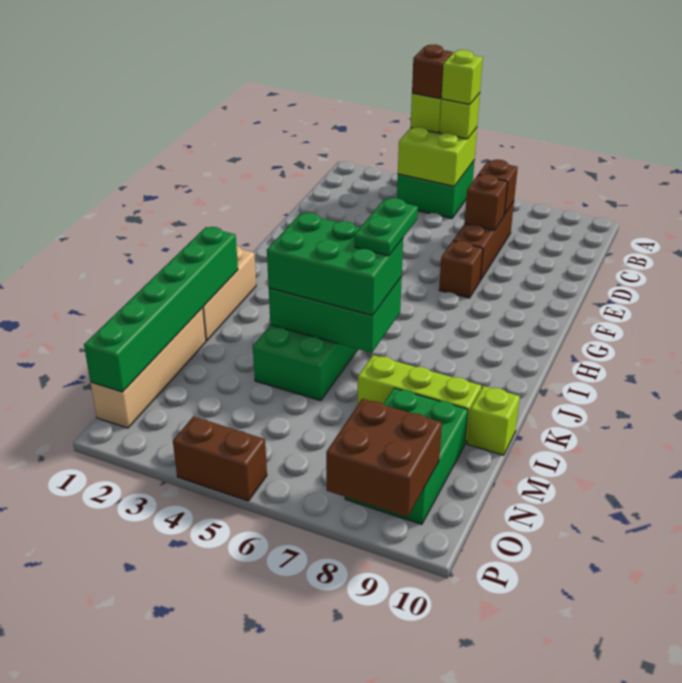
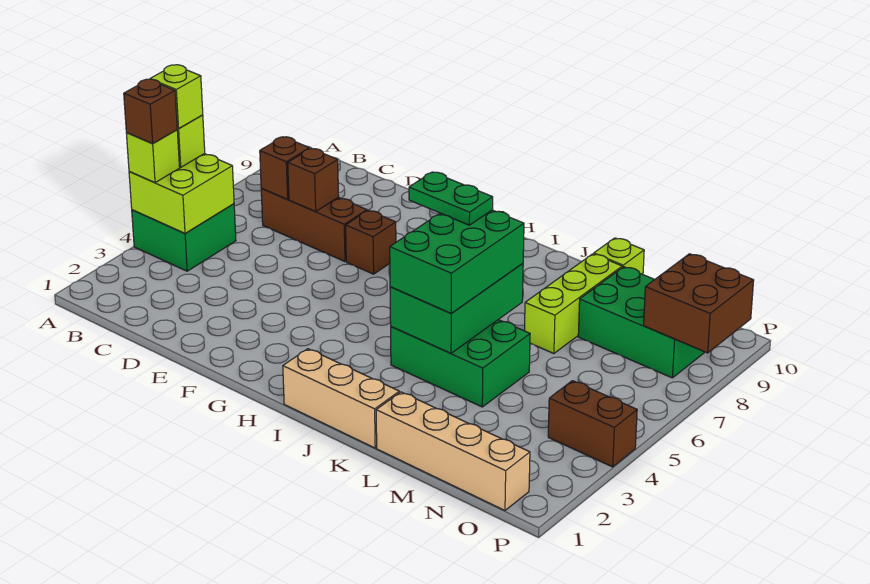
green 1x6 brick [84,227,238,392] -> none
brown 1x2 brick [173,417,267,501] -> brown 1x2 brick turned to [548,381,637,467]

